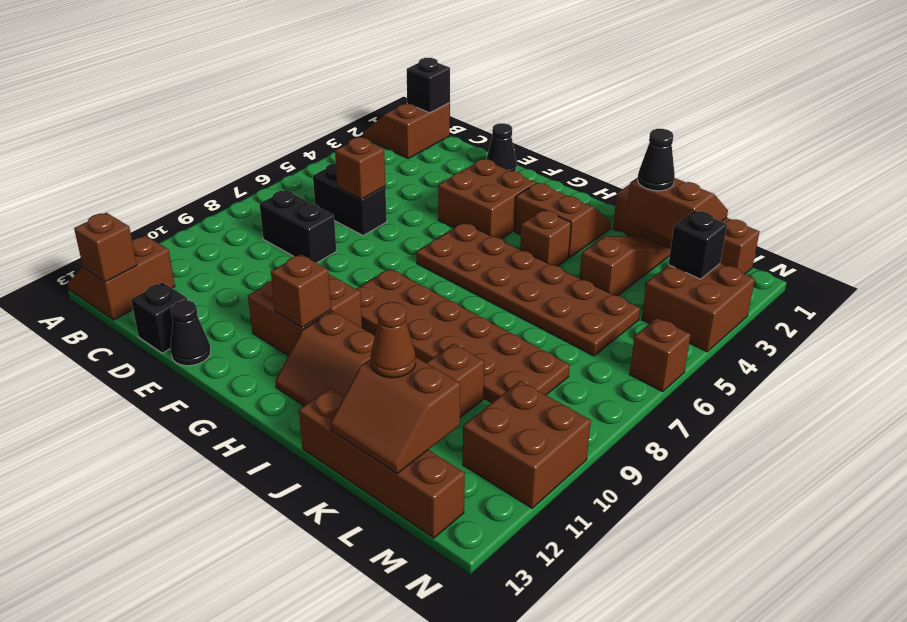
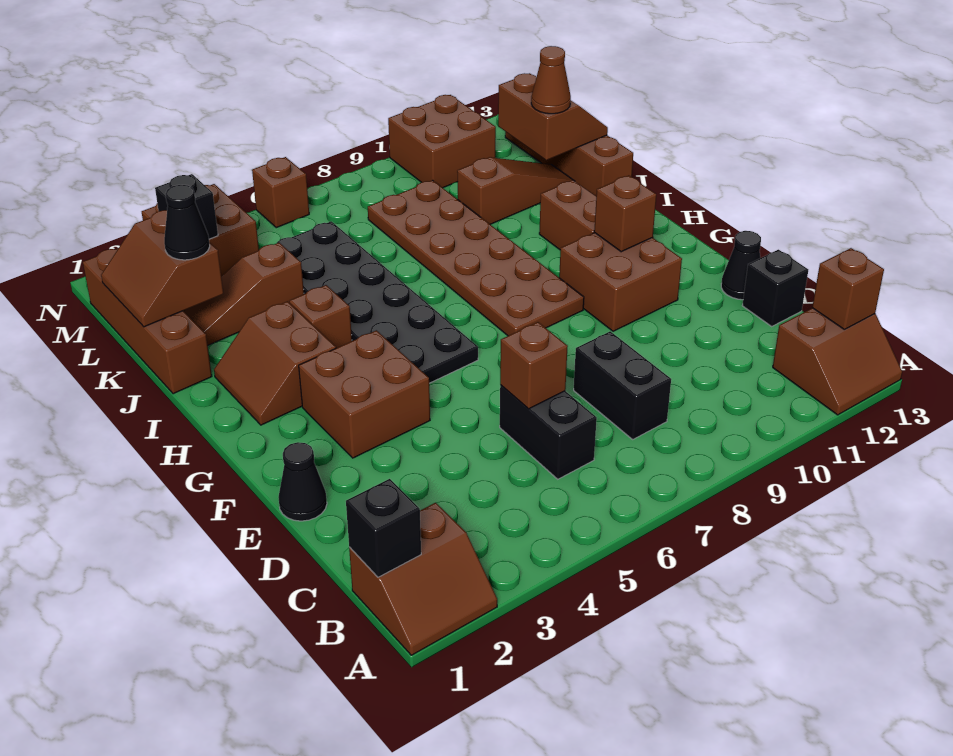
brown 2x6 plate [416,223,640,356] -> black 2x6 plate [277,221,478,383]

